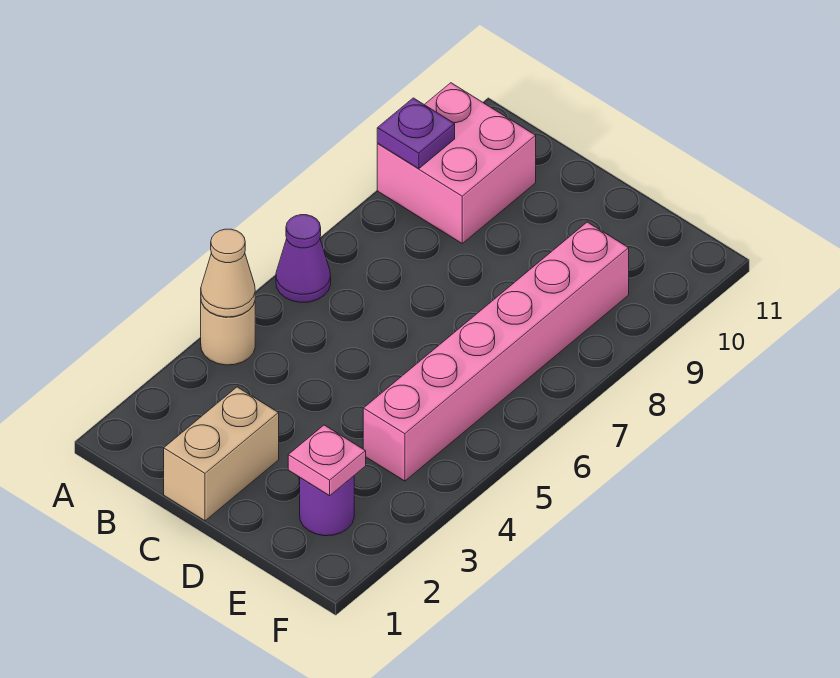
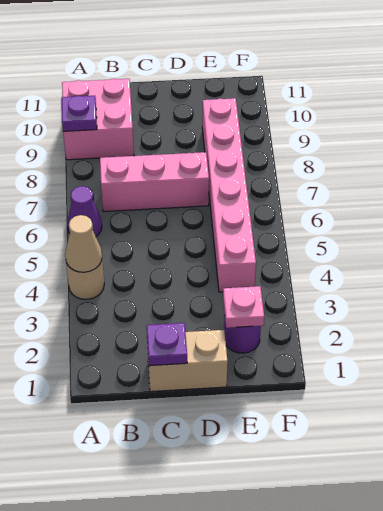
none -> pink 1x3 brick [100,152,209,212]
tan 1x2 brick [164,387,279,521] -> tan 1x2 brick turned to [147,330,228,392]
none -> purple 1x1 plate [147,323,187,366]

